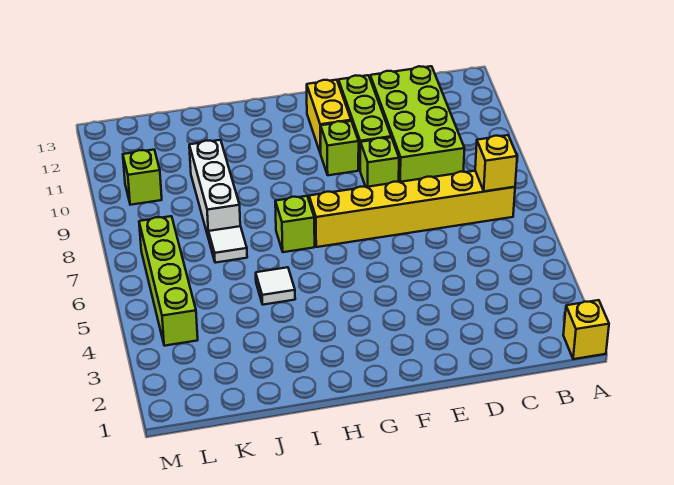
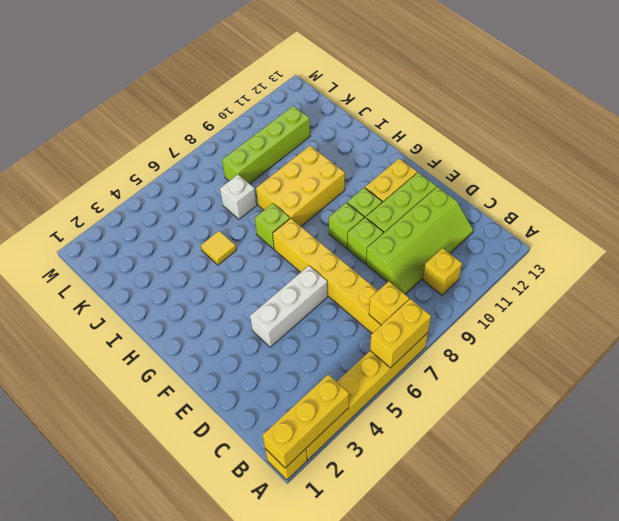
none -> yellow 1x3 brick [263,375,349,468]
none -> yellow 1x6 brick [306,333,428,459]
none -> yellow 1x2 brick [370,299,431,368]
none -> yellow 1x1 brick [423,248,462,295]
lime 2x4 brick [370,66,465,182] -> lime 2x4 slope [366,187,473,295]
none -> yellow 2x3 brick [256,146,345,226]
white 1x1 tile [256,267,295,305] -> yellow 1x1 tile [201,231,236,265]
white 1x1 tile [209,226,247,263] -> white 1x1 brick [220,175,257,219]
white 1x3 brick [189,140,240,239] -> white 1x3 brick moved to [250,266,328,347]
lime 1x4 brick [139,216,198,346] -> lime 1x4 brick moved to [222,106,310,184]
lime 1x1 brick [123,150,162,205] -> lime 1x1 brick moved to [329,203,364,248]

